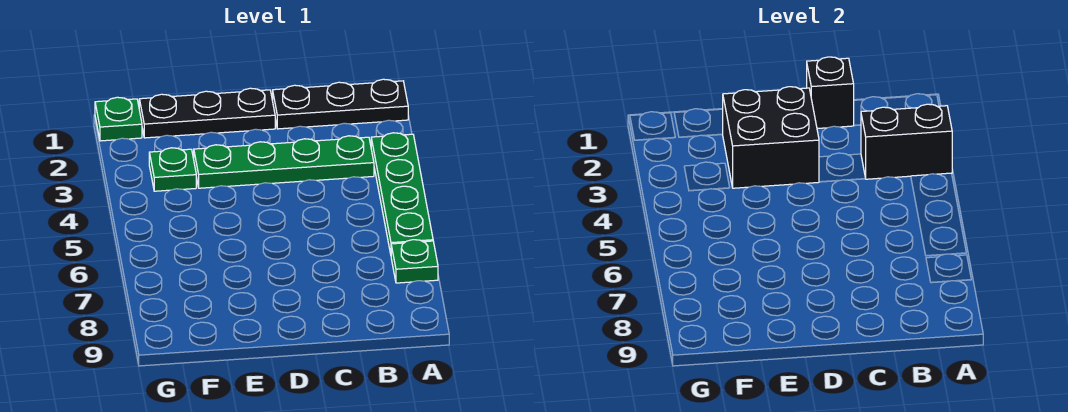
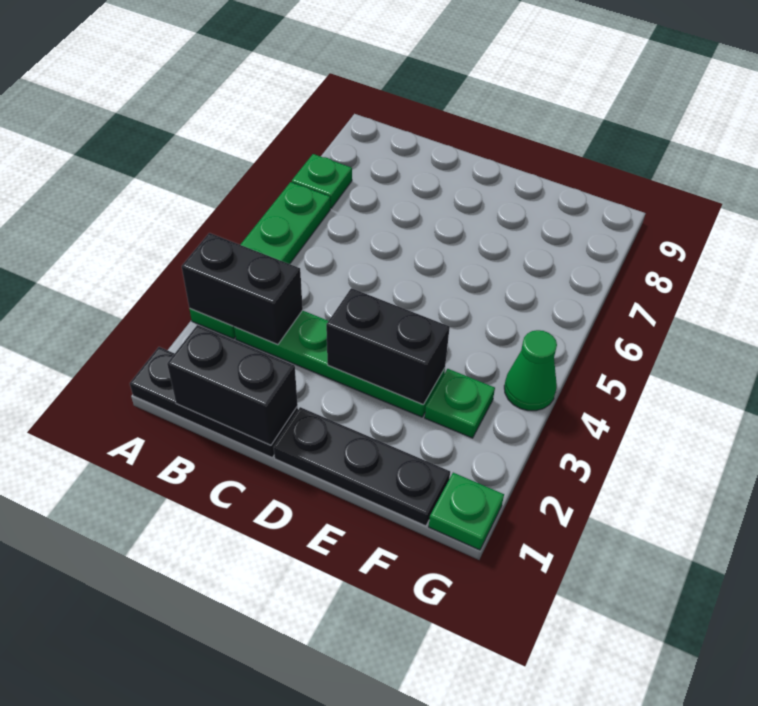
black 1x1 brick [807,57,854,129] -> black 1x2 brick [167,325,298,445]
black 2x2 brick [723,87,819,188] -> black 1x2 brick [326,288,450,404]
none -> green 1x1 cone [504,330,557,411]

